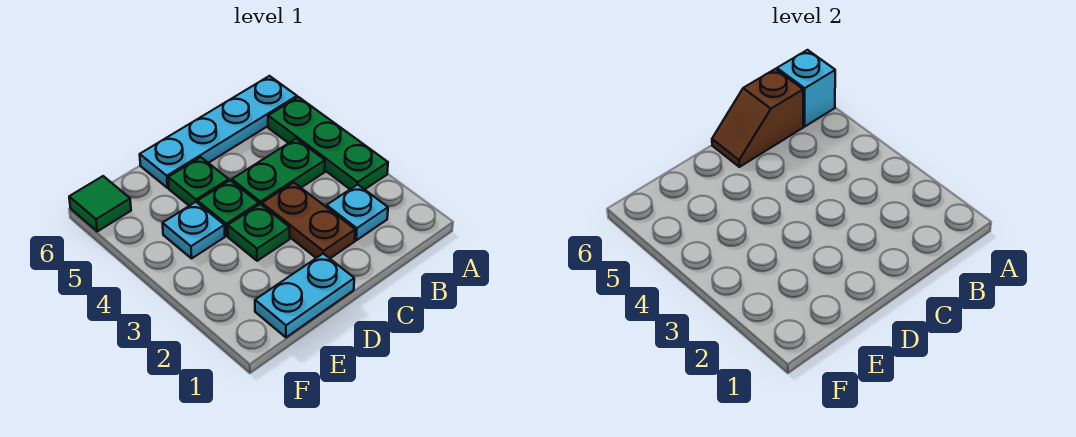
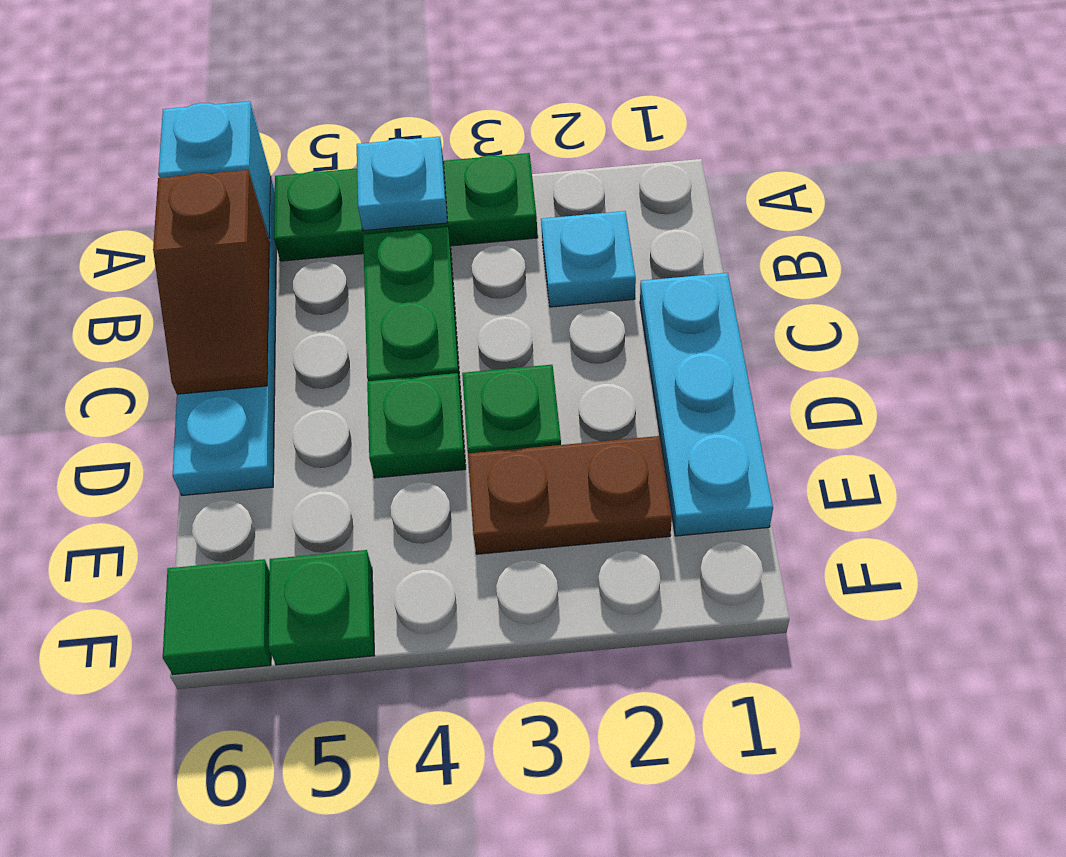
brown 1x2 plate [262,182,355,258] -> brown 1x2 plate moved to [468,436,672,554]
cyan 1x2 plate [255,254,354,337] -> cyan 1x3 plate [640,273,773,536]
green 1x1 plate [168,157,229,206] -> green 1x1 plate moved to [269,550,374,665]
cyan 1x1 plate [163,202,225,258] -> cyan 1x1 plate moved to [357,137,448,231]

